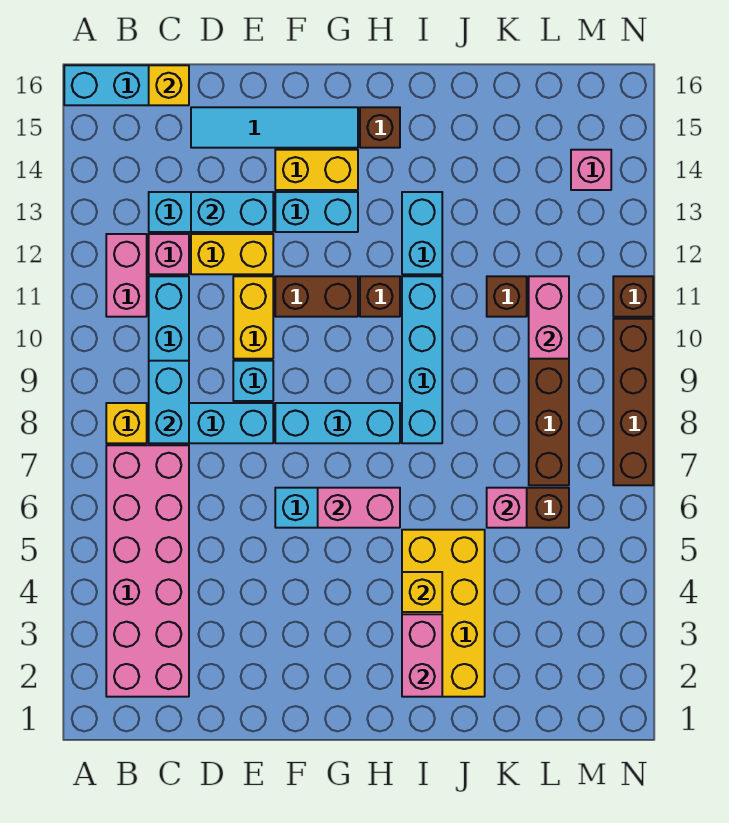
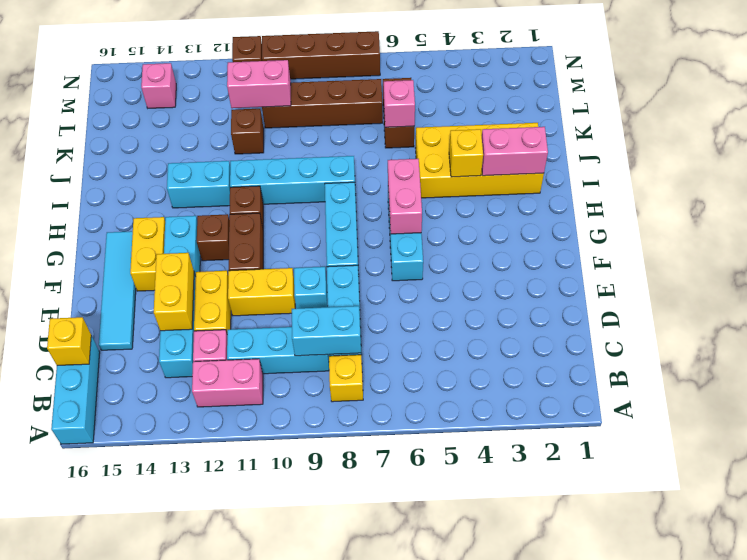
pink 2x6 brick [106,445,189,697] -> none
cyan 1x2 brick [191,192,273,232] -> yellow 1x2 brick [154,253,194,331]
brown 1x1 brick [360,107,400,148] -> brown 1x1 brick moved to [197,214,229,261]

